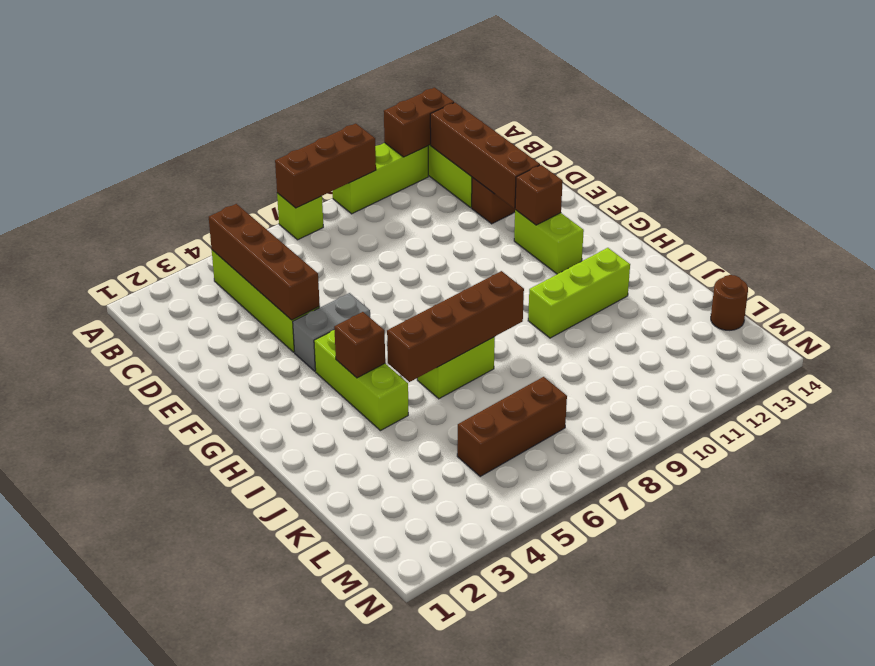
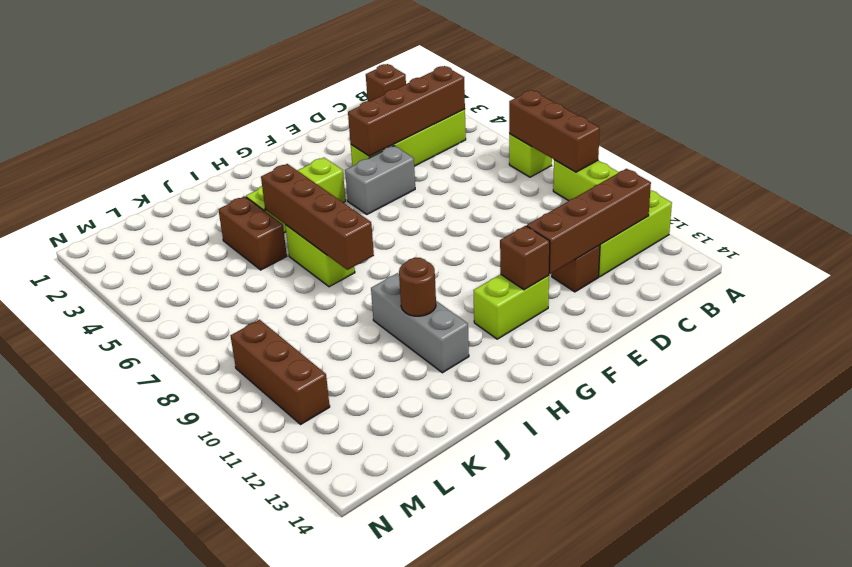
brown 1x2 brick [384,88,454,157] -> brown 1x2 brick moved to [218,196,287,270]
grey 1x2 brick [293,293,370,371] -> grey 1x2 brick turned to [345,146,415,214]
brown 1x1 brick [334,312,385,378] -> brown 1x1 brick moved to [366,64,406,101]
lime 1x3 brick [528,248,630,338] -> grey 1x3 brick [371,273,469,373]
brown 1x3 brick [457,377,567,476] -> brown 1x3 brick moved to [231,320,330,424]
brown 1x1 round brick [711,275,748,330] -> brown 1x1 round brick moved to [399,258,436,316]

